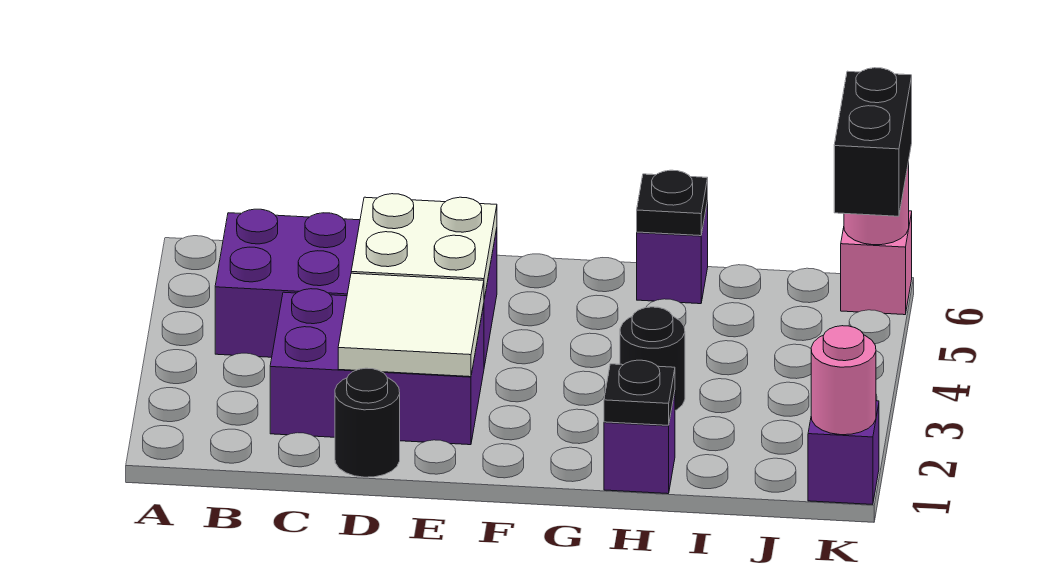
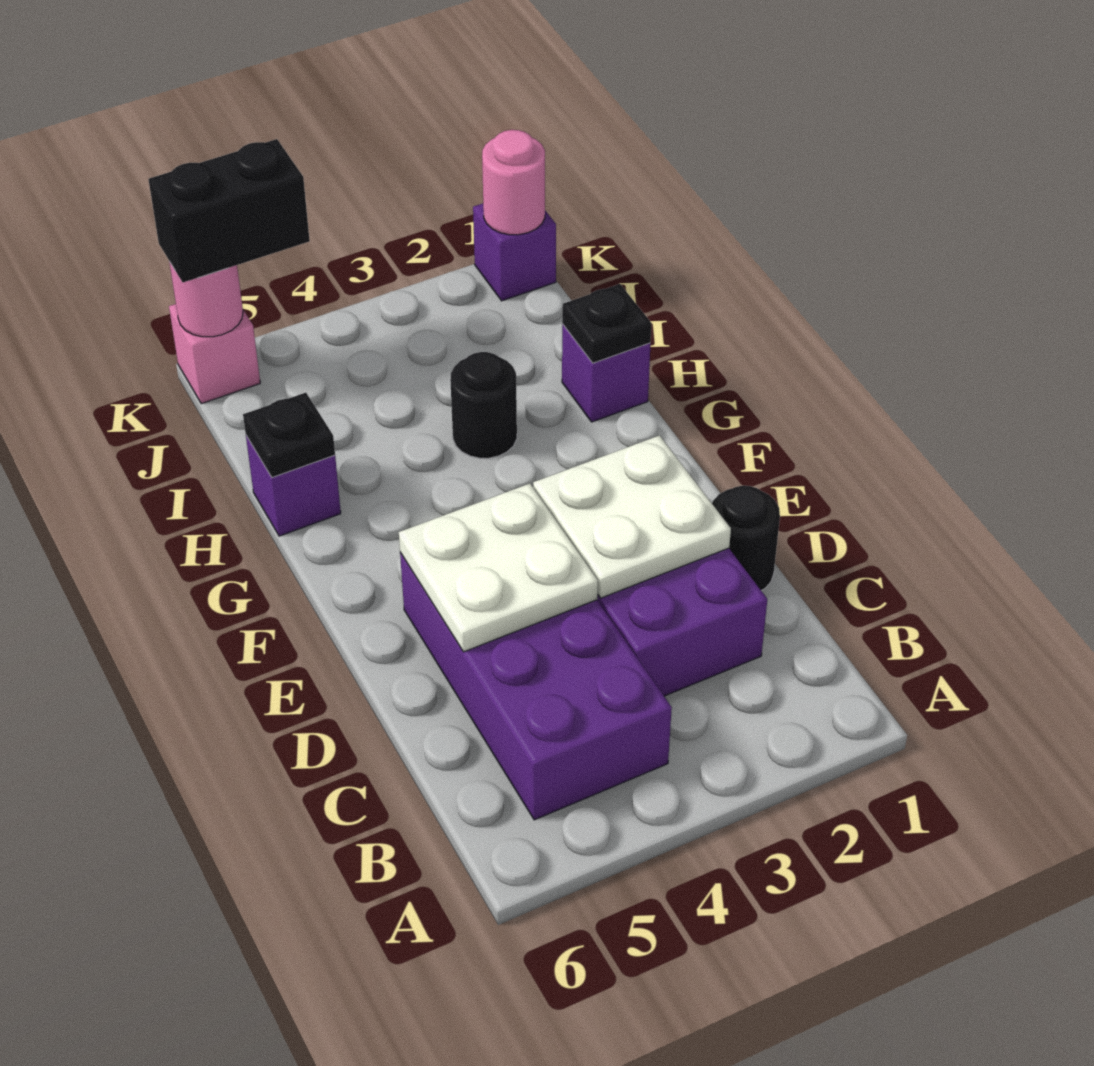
white 2x2 tile [338,273,484,377] -> white 2x2 plate [533,435,731,598]

